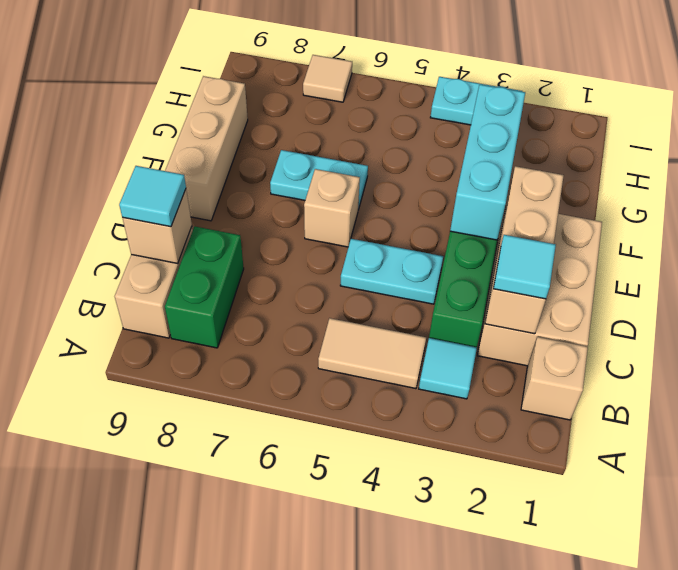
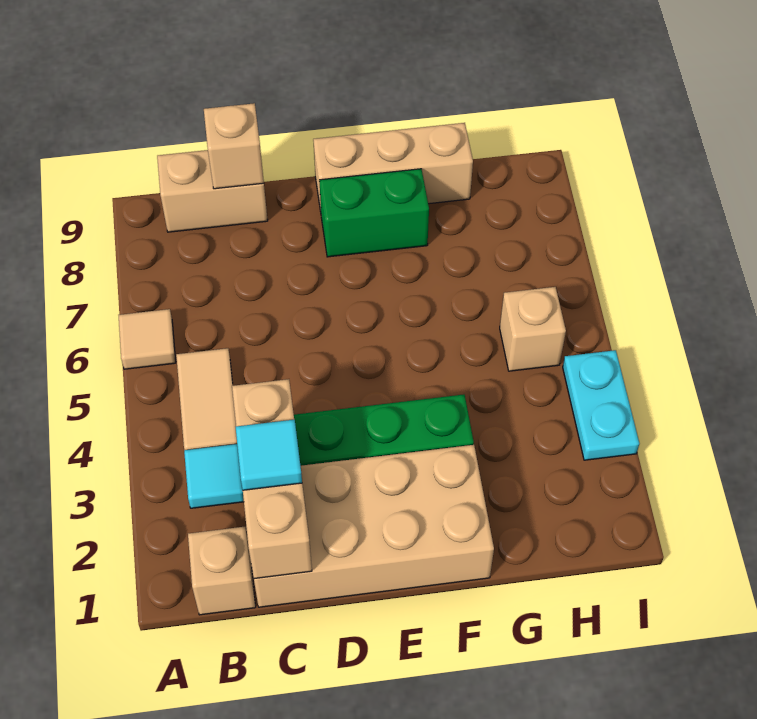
green 1x2 brick [165,226,244,348] -> green 1x2 brick moved to [319,169,429,257]
tan 2x3 brick [477,211,602,366] -> tan 2x4 brick [254,445,494,607]
tan 1x3 brick [485,166,564,334] -> tan 1x3 brick turned to [232,379,312,579]
cyan 1x1 tile [119,166,186,227] -> none
cyan 1x2 plate [340,239,443,304] -> none
cyan 1x3 brick [450,85,525,240] -> none
tan 1x1 brick [304,169,360,247] -> tan 1x1 brick moved to [500,287,566,371]
cyan 1x2 plate [270,150,368,210] -> none
tan 1x1 tile [303,55,352,102] -> tan 1x1 tile moved to [119,309,176,369]

